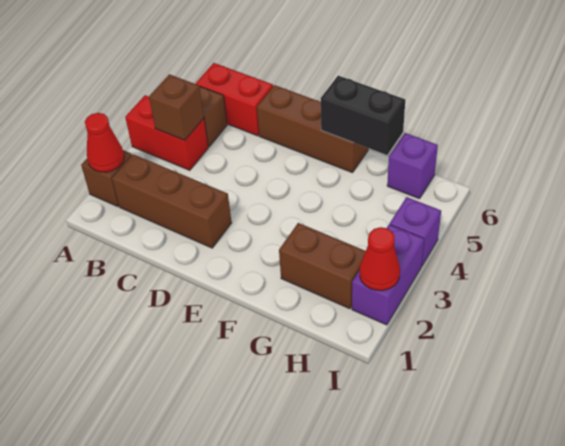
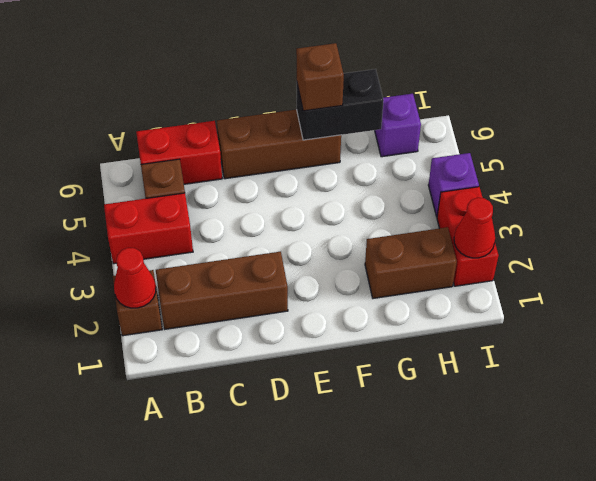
brown 1x1 brick [149,74,204,140] -> brown 1x1 brick moved to [296,43,344,111]
purple 1x2 brick [352,224,424,325] -> red 1x2 brick [437,187,499,286]

